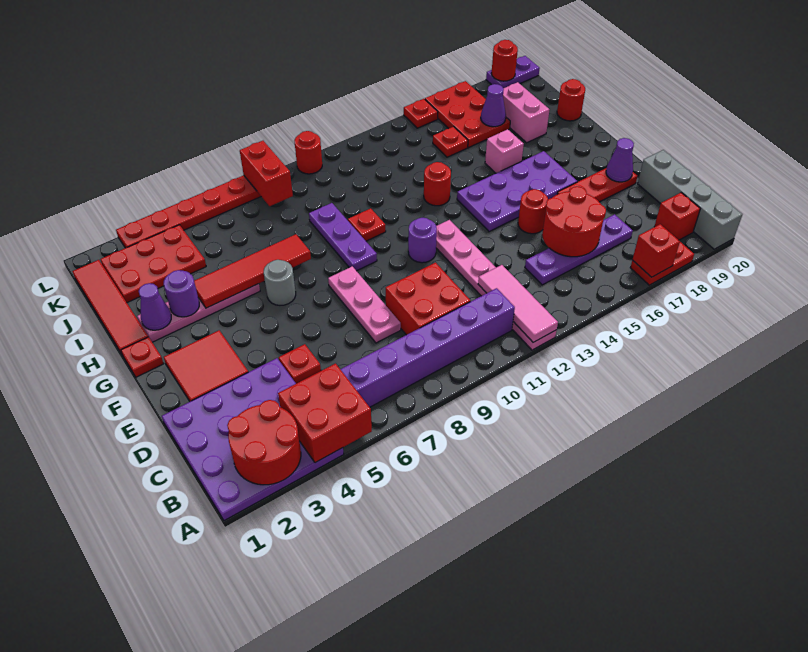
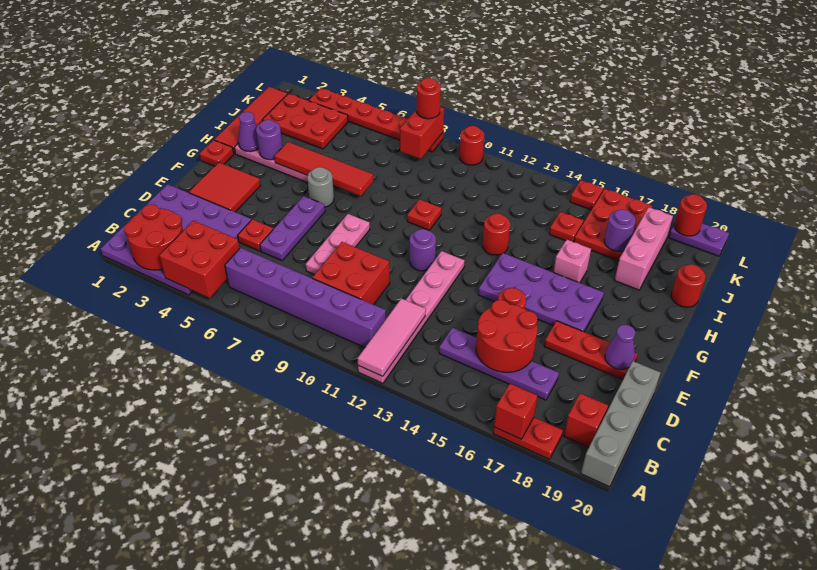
purple 1x3 plate [309,203,377,271] -> purple 1x3 plate moved to [260,196,325,261]
pink 1x2 brick [503,82,550,143] -> pink 1x3 brick [614,207,673,290]
purple 1x1 cone [481,84,506,127] -> purple 1x1 round brick [604,209,636,251]
none -> red 1x1 round brick [417,78,441,119]

